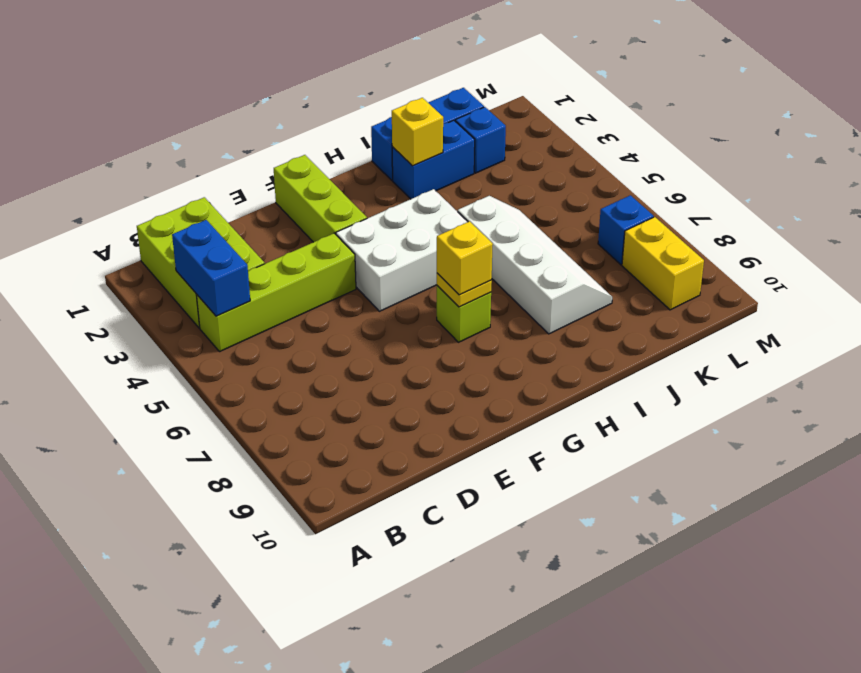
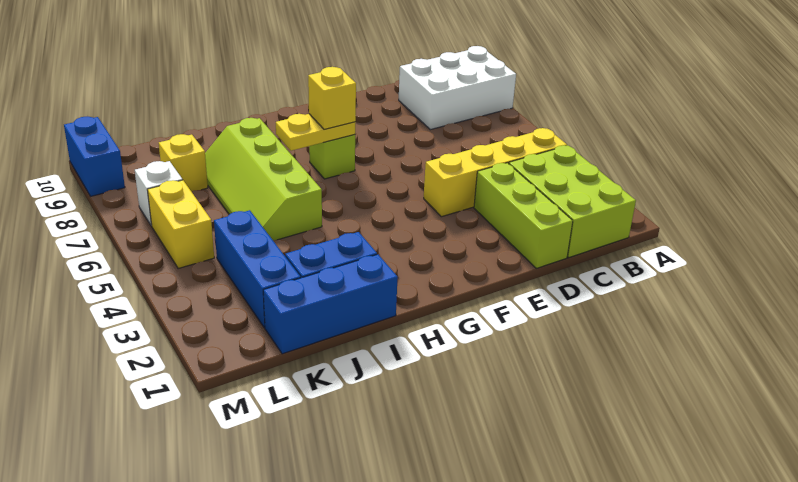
blue 1x2 brick [172,220,250,316] -> blue 1x2 brick moved to [64,117,125,196]
lime 1x4 brick [196,233,356,352] -> yellow 1x4 brick [424,128,567,217]
lime 1x3 brick [274,155,367,242] -> lime 1x3 brick moved to [474,163,573,268]
white 2x3 brick [336,189,468,311] -> white 2x3 brick moved to [399,46,516,130]
yellow 1x1 plate [437,273,492,307] -> yellow 1x2 plate [276,114,356,151]
yellow 1x1 brick [392,98,443,166] -> yellow 1x1 brick moved to [159,134,208,192]
white 2x4 slope [458,196,612,334] -> lime 2x4 slope [205,118,322,240]
blue 1x1 brick [455,107,506,173] -> blue 1x3 brick [214,210,301,328]
blue 1x1 brick [598,195,654,265] -> white 1x1 brick [135,161,182,226]
yellow 1x2 brick [622,217,704,310] -> yellow 1x2 brick moved to [147,180,214,268]

